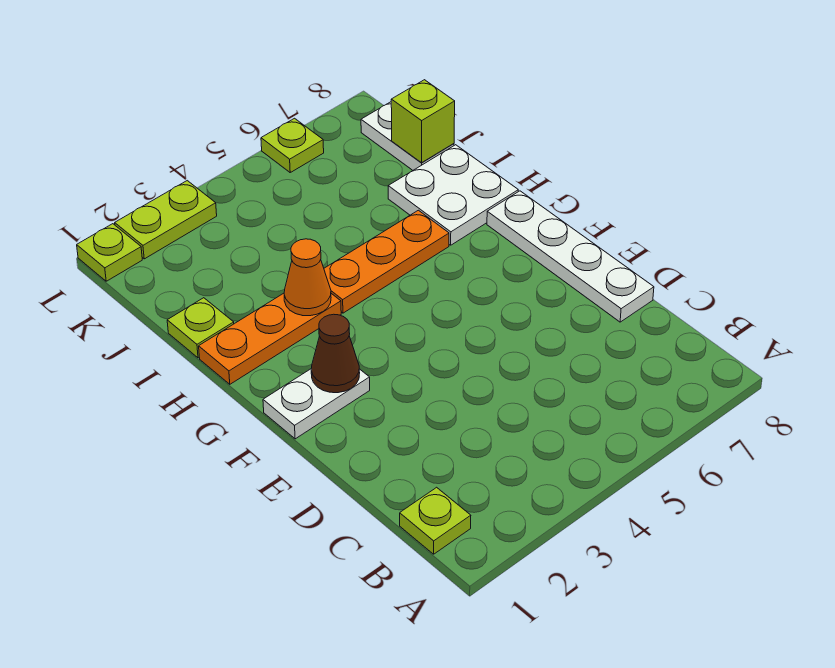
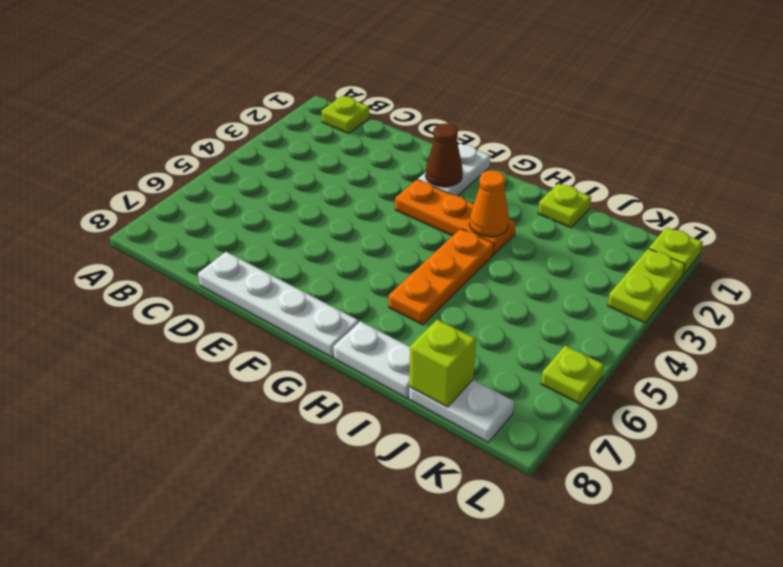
orange 1x3 plate [199,293,341,384] -> orange 1x3 plate turned to [395,180,516,254]
white 2x2 plate [388,145,518,245] -> white 1x2 plate [333,321,410,398]

